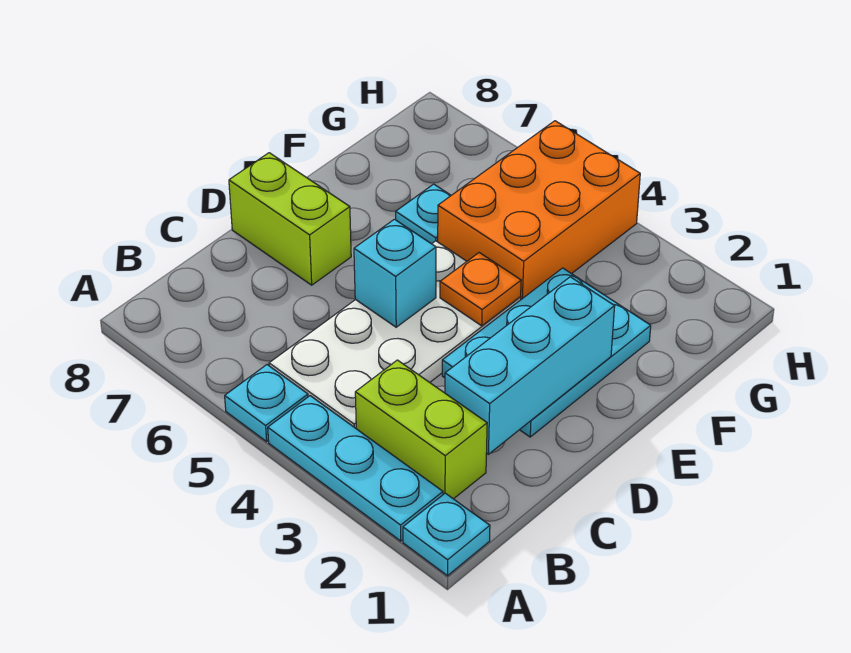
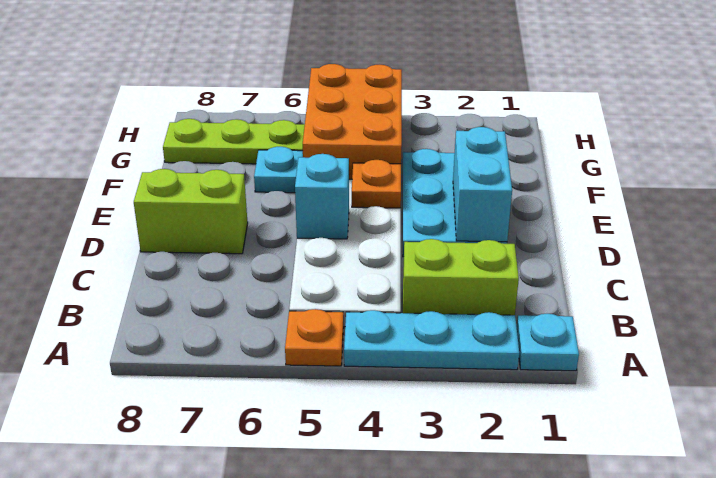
cyan 1x1 plate [225,365,308,442] -> orange 1x1 plate [285,309,344,366]
cyan 1x3 brick [445,277,615,454] -> cyan 1x2 brick [453,127,512,242]
none -> lime 1x3 plate [163,119,305,164]

